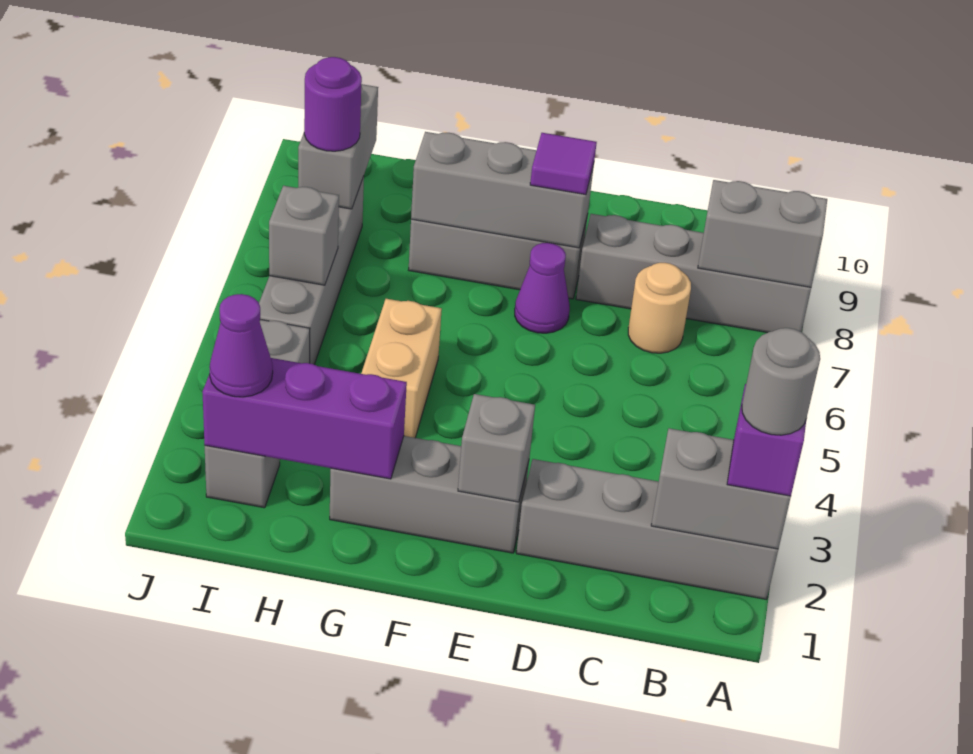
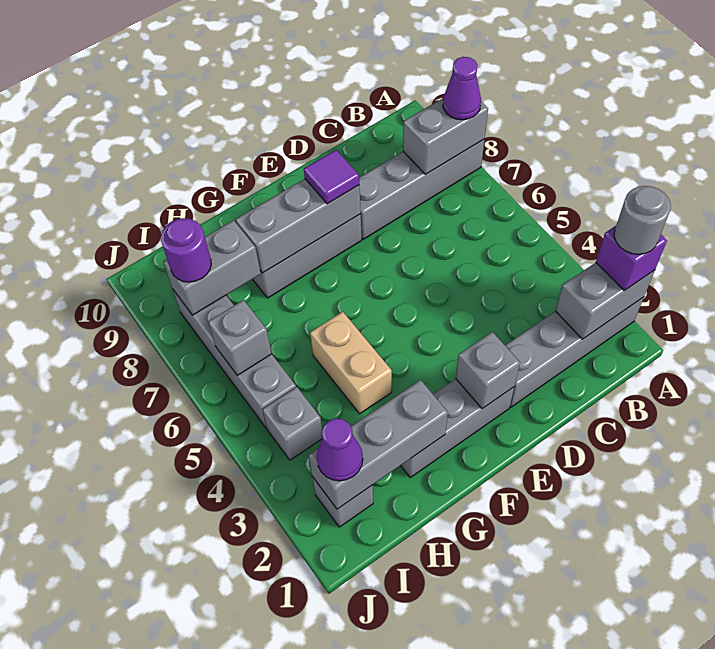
tan 1x1 round brick [628,263,691,353] -> none
purple 1x1 cone [515,243,570,333] -> purple 1x1 cone moved to [443,57,481,120]
purple 1x3 brick [203,358,407,479] -> grey 1x3 brick [308,380,448,509]
grey 1x2 brick [298,84,378,209] -> grey 1x2 brick turned to [163,220,261,315]

